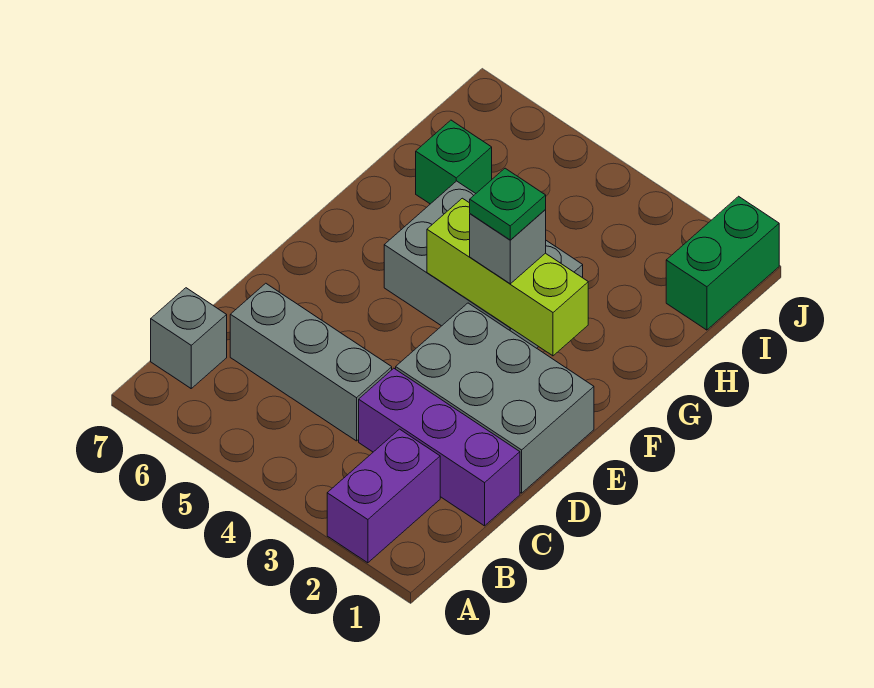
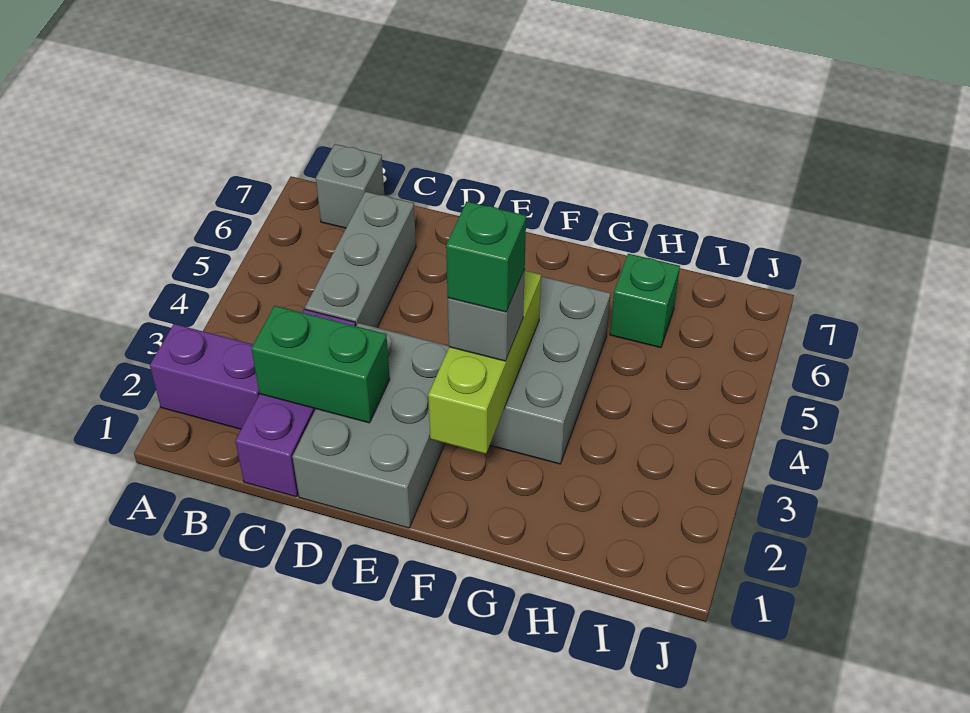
green 1x1 plate [470,168,546,240] -> green 1x1 brick [446,202,526,312]
green 1x2 brick [666,196,779,330] -> green 1x2 brick moved to [251,306,390,423]

